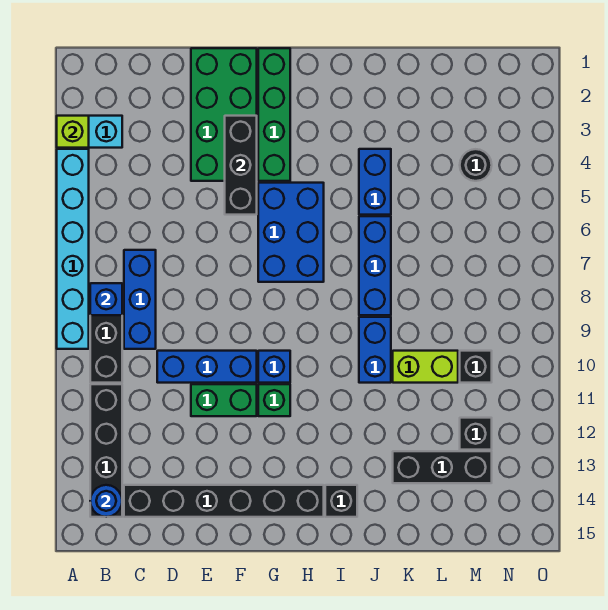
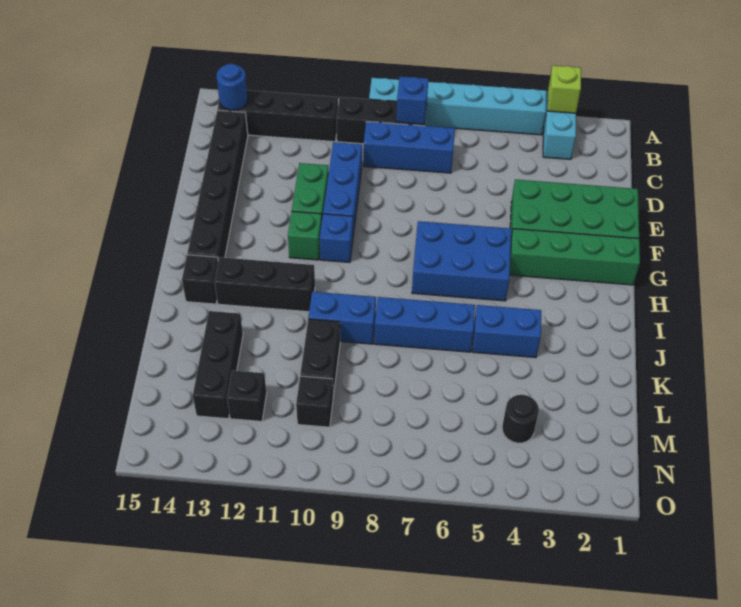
black 1x3 brick [225,116,257,215] -> black 1x3 brick moved to [214,257,315,312]
lime 1x2 brick [393,351,458,383] -> black 1x2 brick [300,319,340,397]

